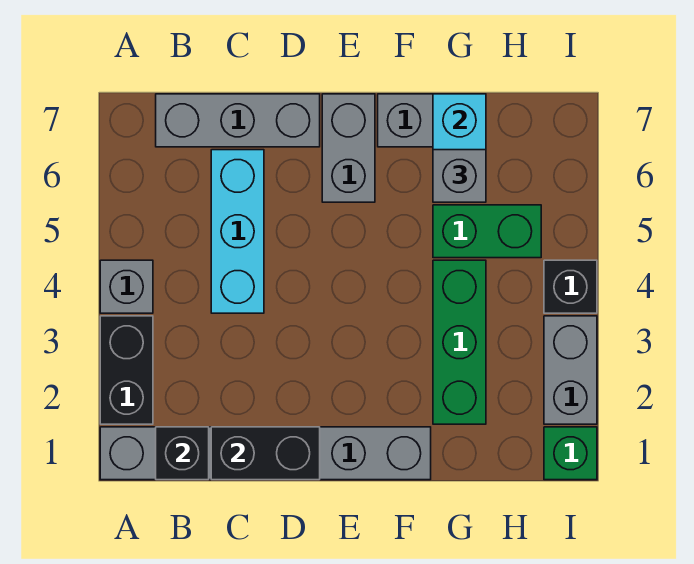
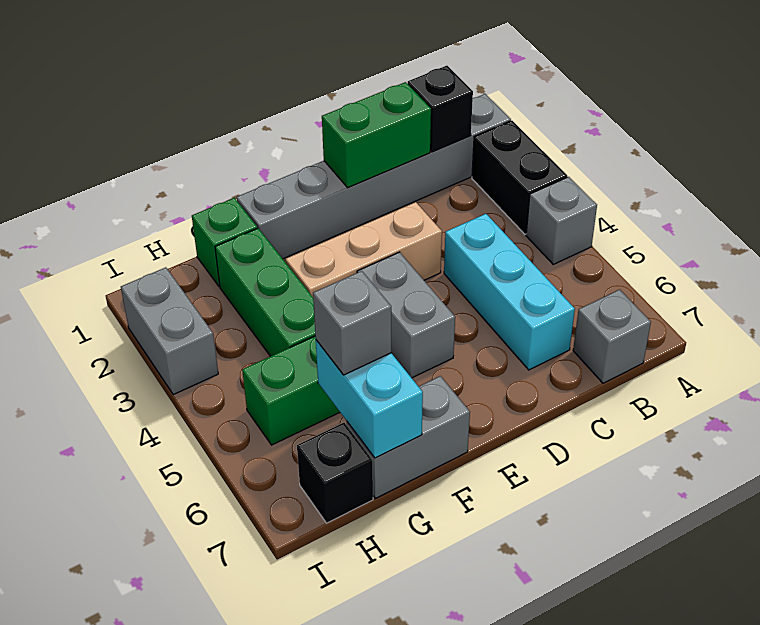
grey 1x3 brick [156,94,320,147] -> grey 1x1 brick [573,290,651,383]
black 1x2 brick [211,427,320,480] -> green 1x2 brick [322,82,431,188]
none -> tan 1x3 brick [286,202,442,297]
grey 1x2 brick [322,94,375,202] -> grey 1x2 brick moved to [357,252,455,378]
green 1x1 brick [544,427,597,480] -> green 1x1 brick moved to [192,198,257,286]
black 1x1 brick [544,260,597,313] -> black 1x1 brick moved to [297,423,373,523]

